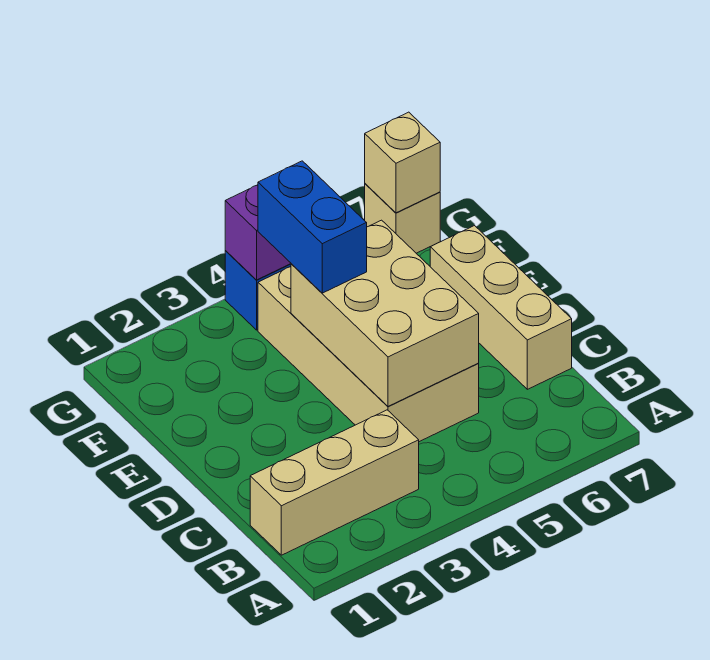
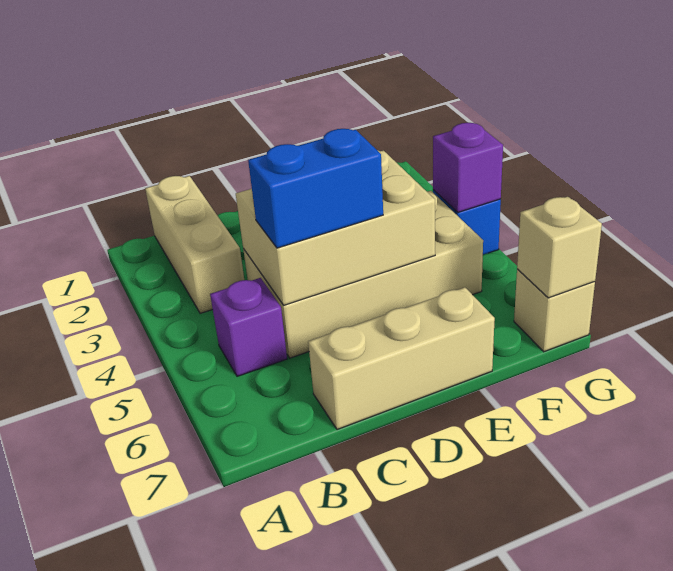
none -> purple 1x1 brick [210,278,287,376]
blue 1x2 brick [258,161,367,293] -> blue 1x2 brick moved to [248,129,383,248]

